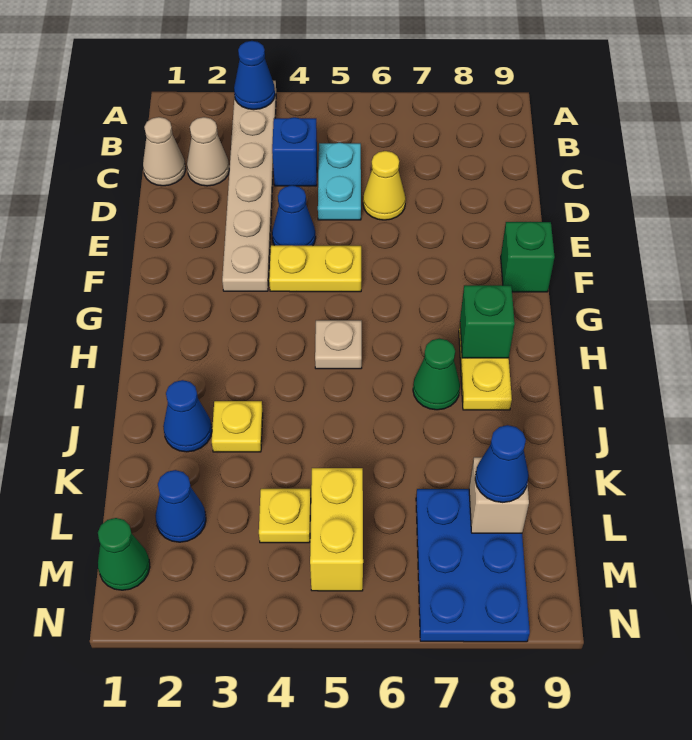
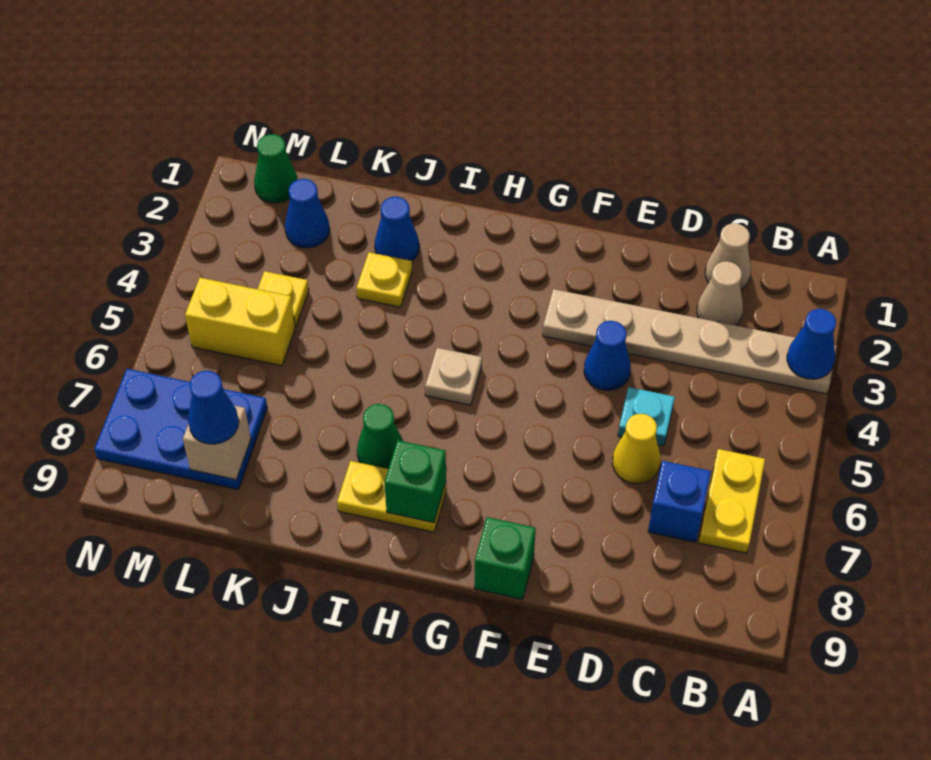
blue 1x1 brick [272,117,317,186] -> blue 1x1 brick moved to [648,461,711,542]
cyan 1x2 plate [318,143,361,220] -> cyan 1x1 plate [618,387,675,446]
yellow 1x2 plate [269,245,361,292] -> yellow 1x2 plate moved to [699,449,765,553]

